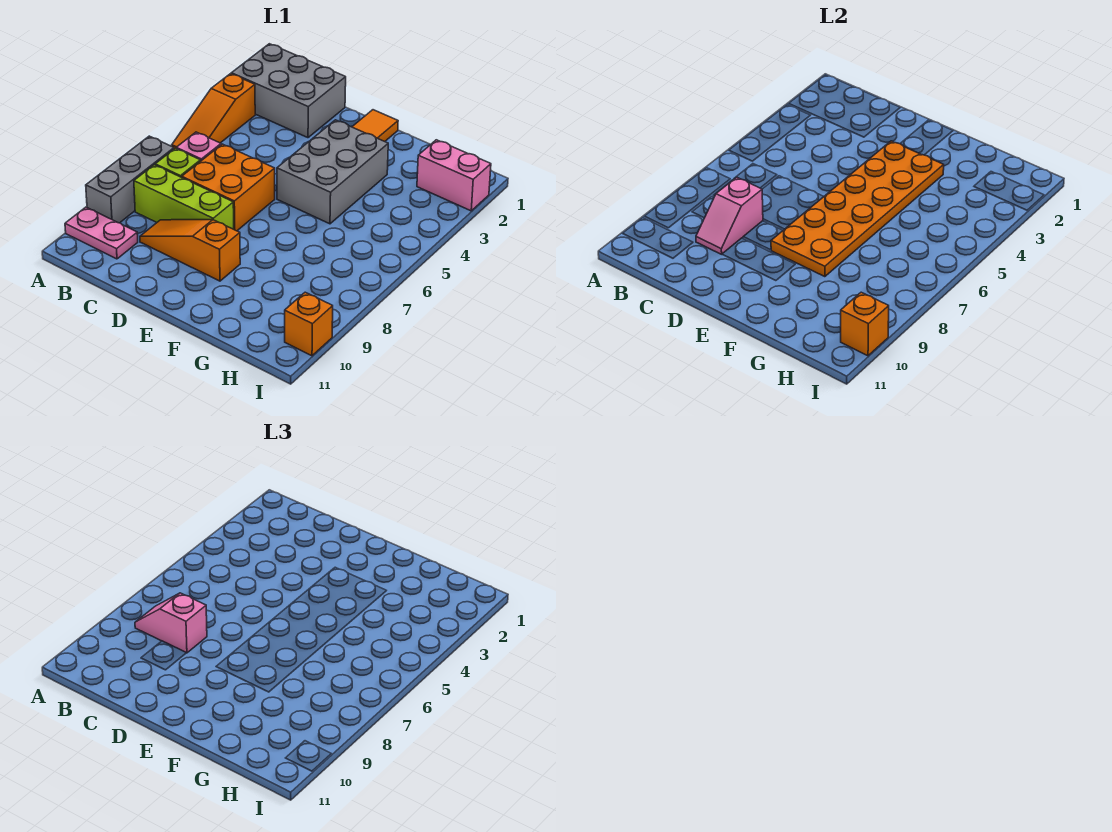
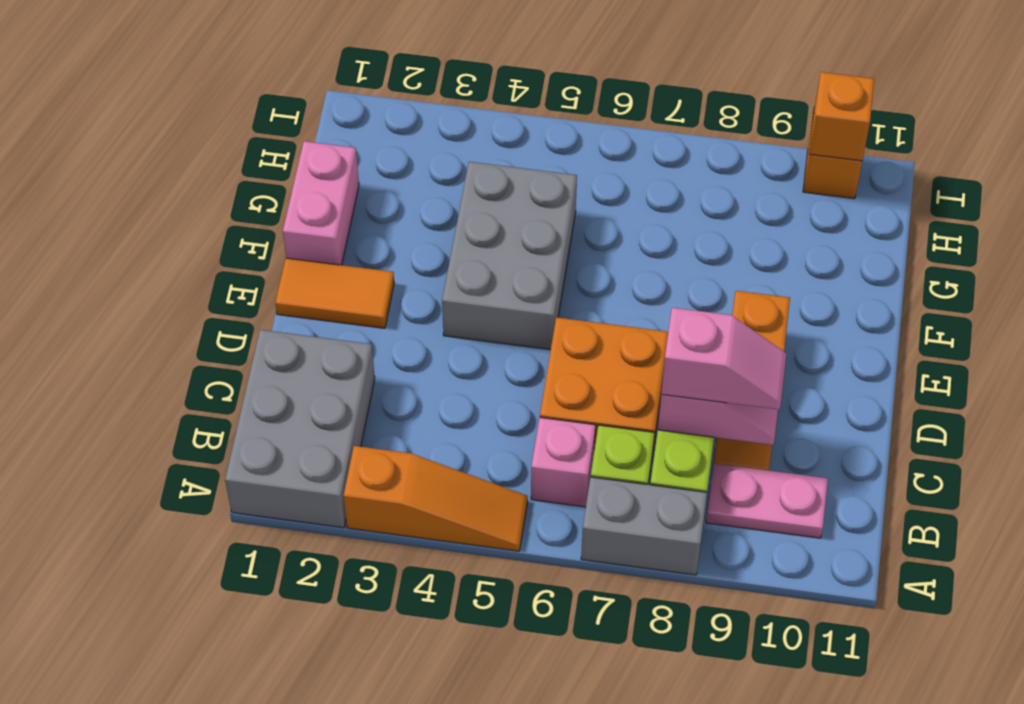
grey 1x3 brick [86,136,174,223] -> grey 1x2 brick [581,477,707,575]
pink 1x2 plate [65,207,138,259] -> pink 1x2 plate turned to [706,463,828,538]
pink 1x2 slope [135,593,207,653] -> pink 1x2 slope turned to [661,308,786,410]
grey 2x3 brick [277,120,388,224] -> grey 2x3 brick turned to [442,162,577,350]
orange 2x6 plate [771,141,944,277] -> none
pink 1x2 brick [417,140,491,211] -> pink 1x2 brick moved to [283,141,359,265]

